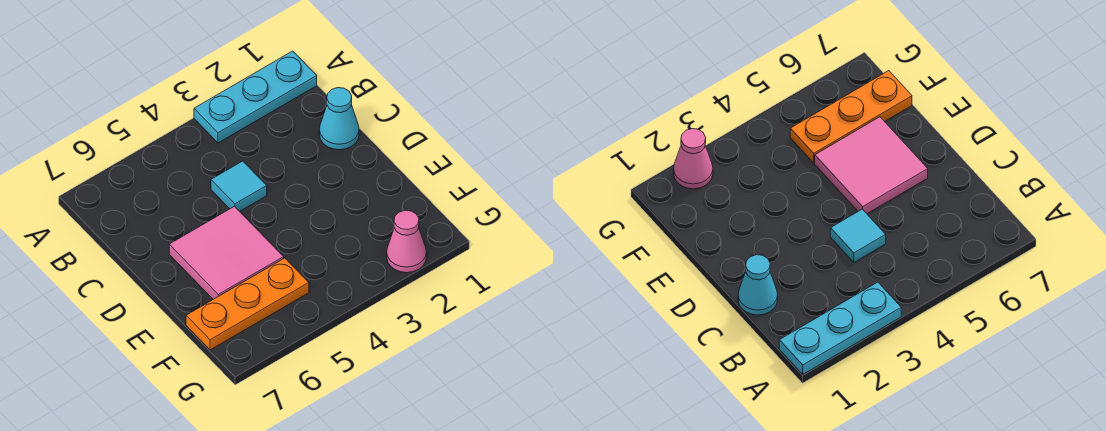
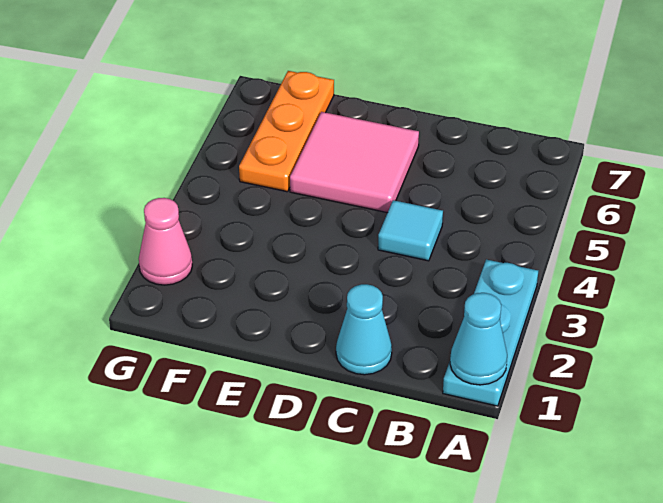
none -> cyan 1x1 cone [450,293,507,385]

